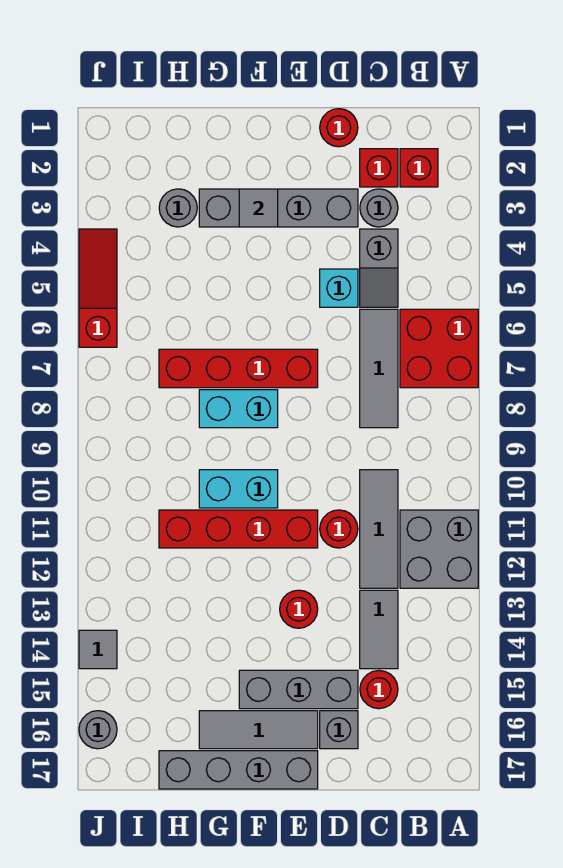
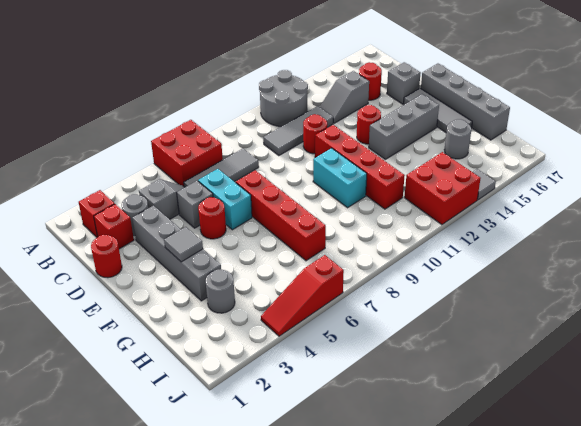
grey 2x2 brick [400,510,478,588] -> grey 2x2 round brick [259,70,308,126]
grey 1x2 tile [360,590,398,669] -> grey 1x2 slope [320,71,369,123]
cyan 1x1 brick [320,269,358,307] -> grey 1x1 brick [177,181,213,228]
grey 1x3 brick [239,670,358,709] -> grey 1x3 brick turned to [369,94,439,159]
none -> red 1x1 round brick [198,197,226,239]
cyan 1x2 brick [199,390,278,428] -> cyan 1x2 brick moved to [198,169,252,230]
none -> red 2x2 brick [405,152,481,225]
grey 1x1 round brick [79,711,117,749] -> grey 1x1 round brick moved to [444,119,471,159]

